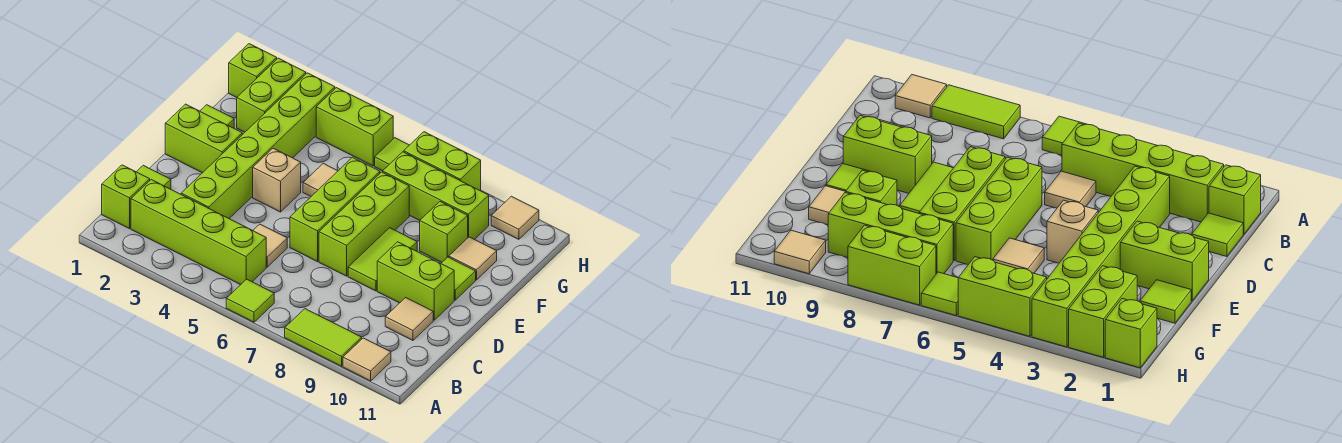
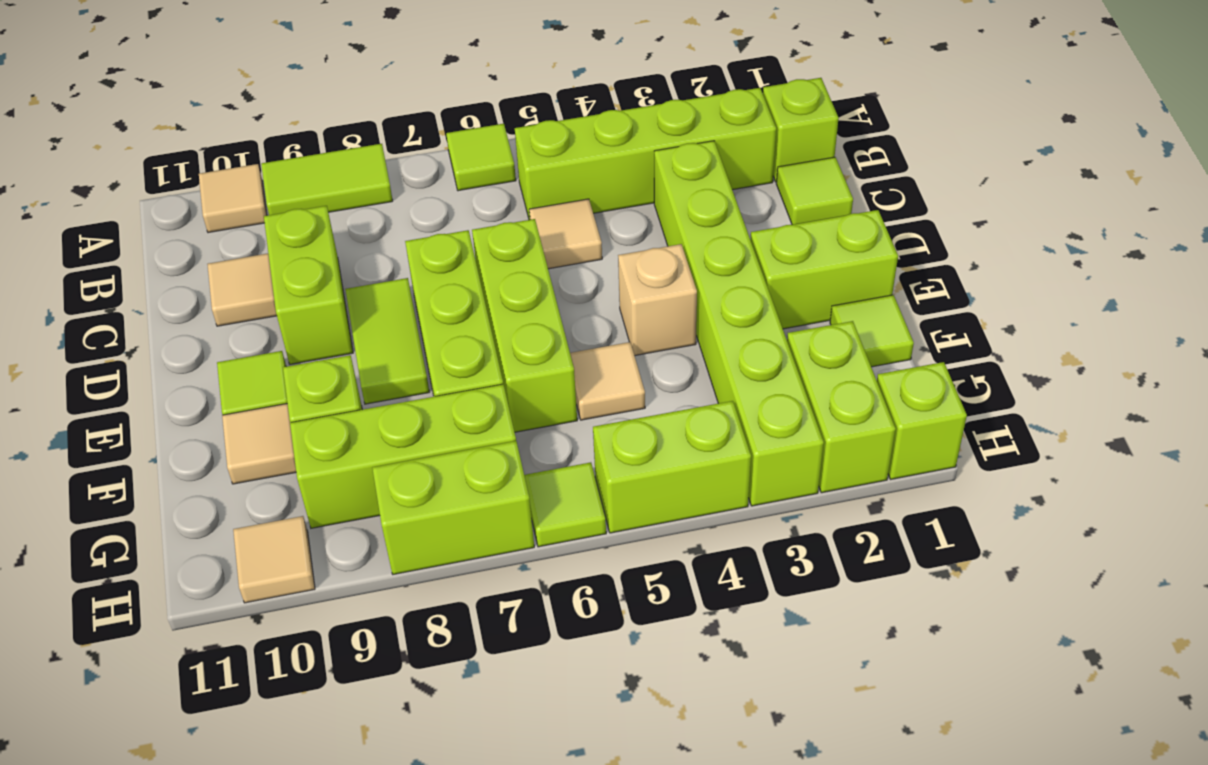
lime 1x2 brick [377,242,454,320] -> lime 1x2 brick turned to [264,206,353,364]

